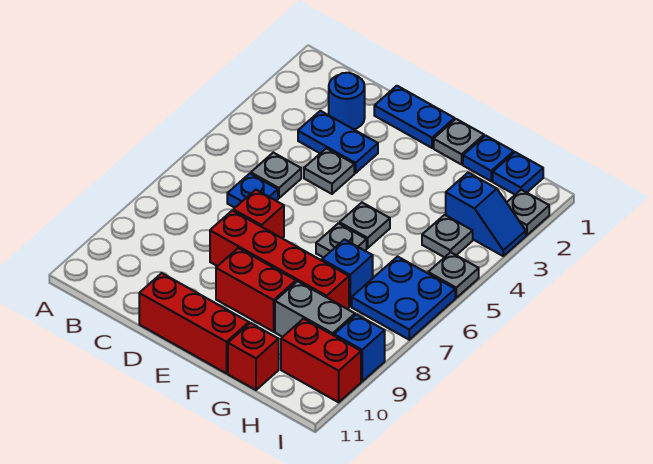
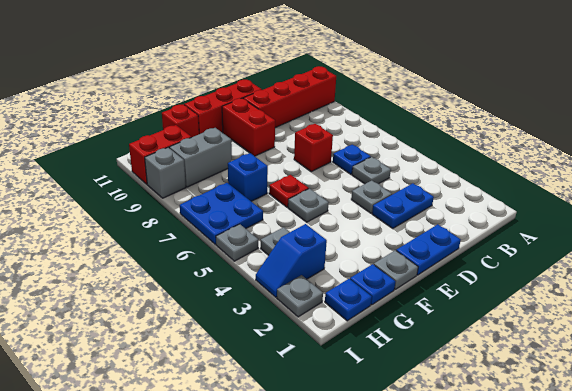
blue 1x1 round brick [329,73,365,129] -> none
red 1x4 brick [210,210,349,309] -> red 1x4 brick moved to [243,66,336,128]
red 1x2 brick [216,248,296,332] -> red 1x2 brick turned to [222,98,275,156]
grey 1x1 plate [316,223,367,258] -> red 1x1 plate [269,175,309,207]
blue 1x1 brick [334,314,385,381] -> grey 1x1 brick [145,147,186,198]

